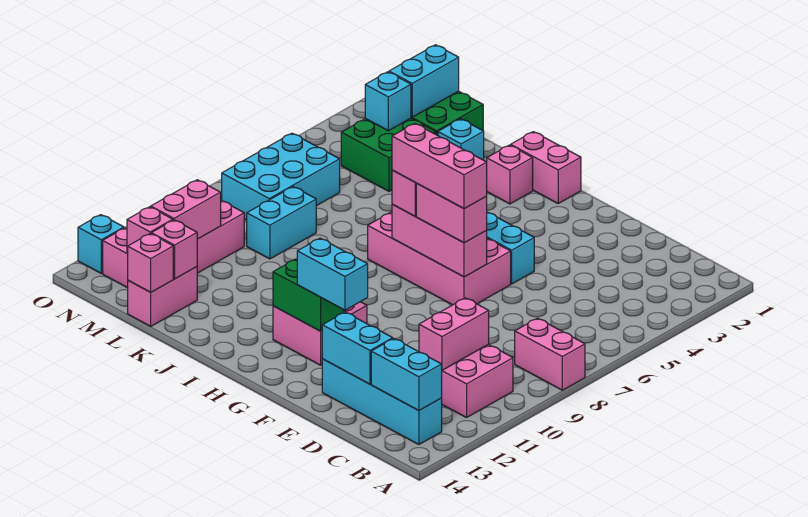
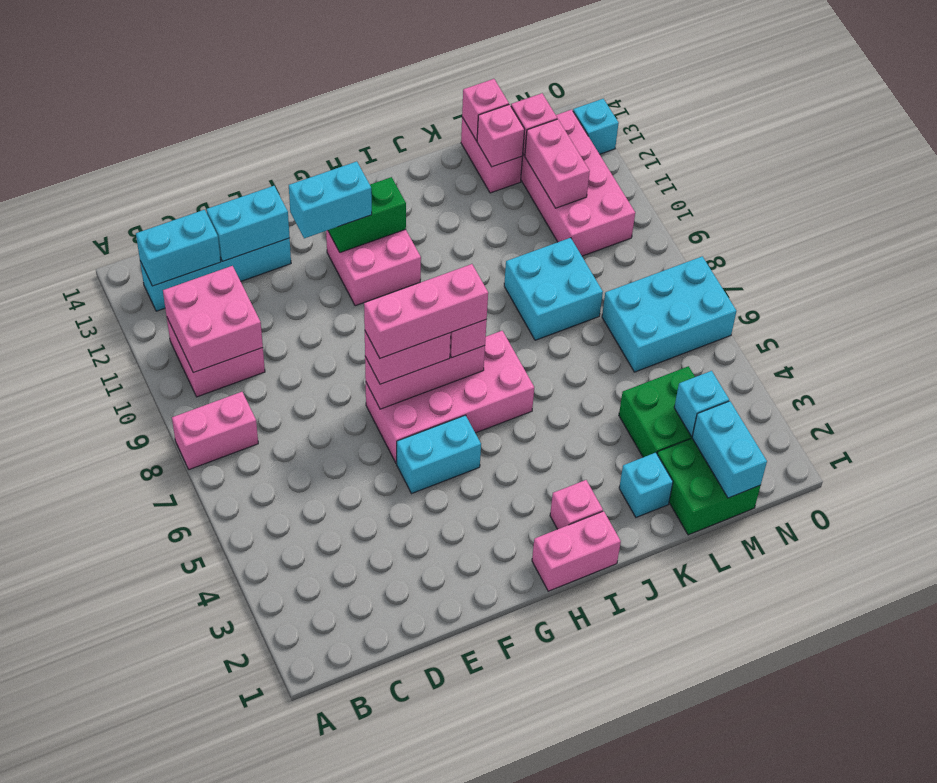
pink 1x2 brick [419,298,489,370] -> pink 2x2 brick [163,266,263,373]
cyan 1x2 brick [247,187,316,259] -> cyan 2x2 brick [504,238,603,340]
cyan 2x3 brick [222,133,340,220] -> cyan 2x3 brick turned to [602,256,736,372]

